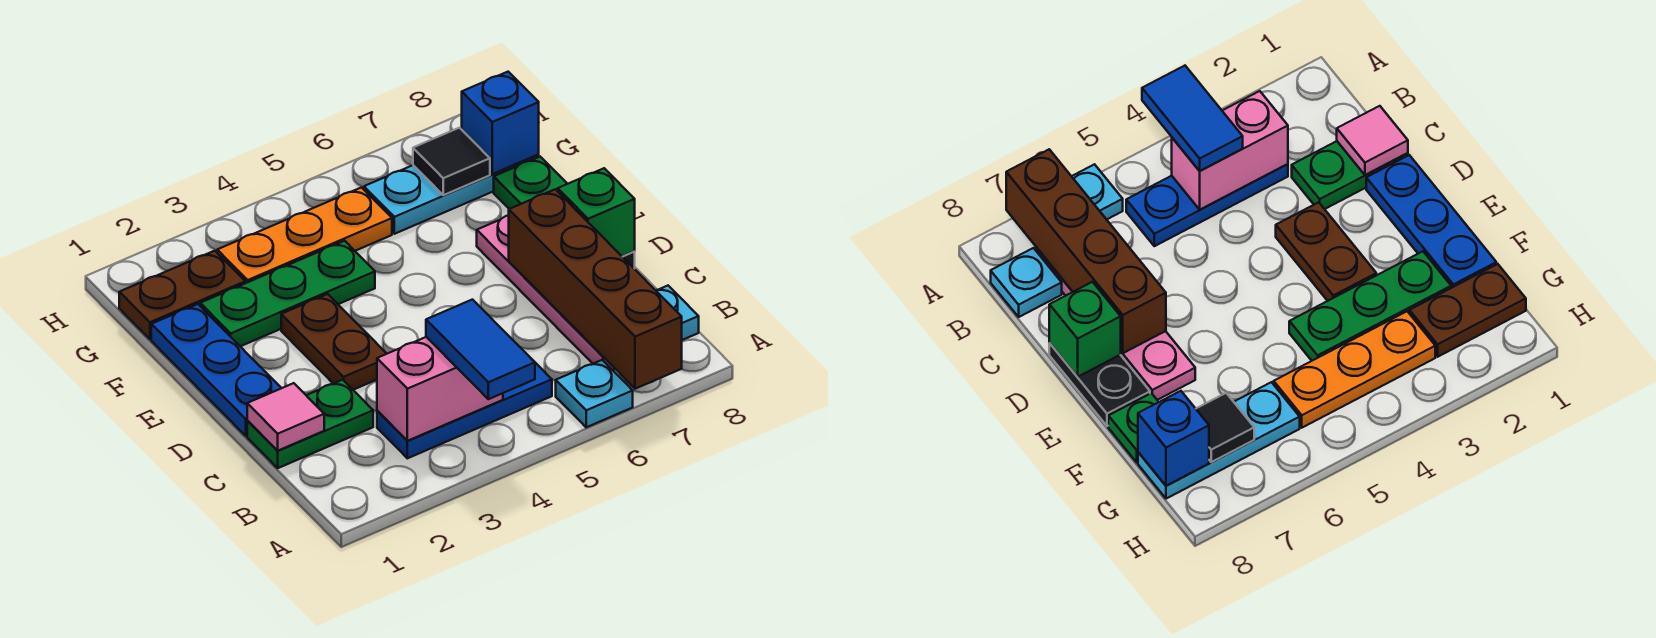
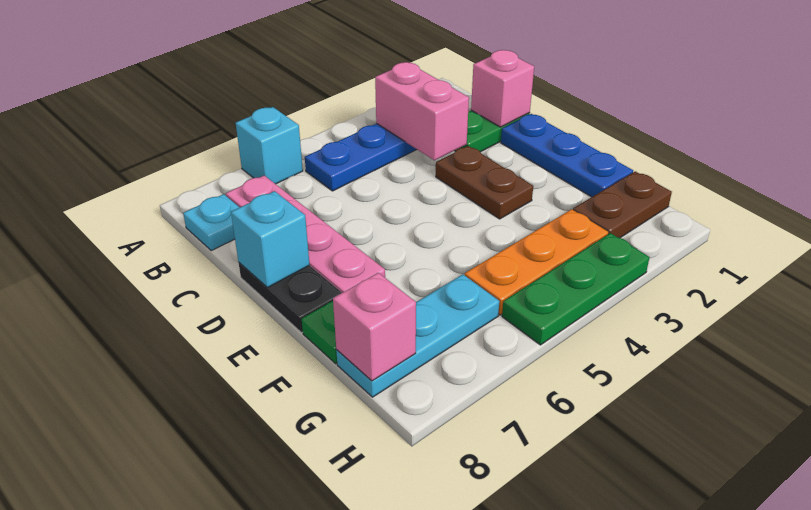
blue 1x2 tile [426,300,535,399] -> none
cyan 1x1 plate [556,360,633,427] -> cyan 1x1 brick [236,107,303,184]
brown 1x4 brick [509,189,682,389] -> none
pink 1x2 brick [377,337,503,441] -> pink 1x2 brick turned to [375,62,469,160]
pink 1x1 tile [247,383,324,451] -> pink 1x1 brick [471,50,534,127]
green 1x1 brick [558,168,635,256] -> cyan 1x1 brick [231,191,310,287]
green 1x3 plate [200,241,375,346] -> green 1x3 plate moved to [502,233,649,345]
black 1x1 tile [413,128,490,195] -> none
blue 1x1 brick [462,72,539,174] -> pink 1x1 brick [333,273,416,381]

